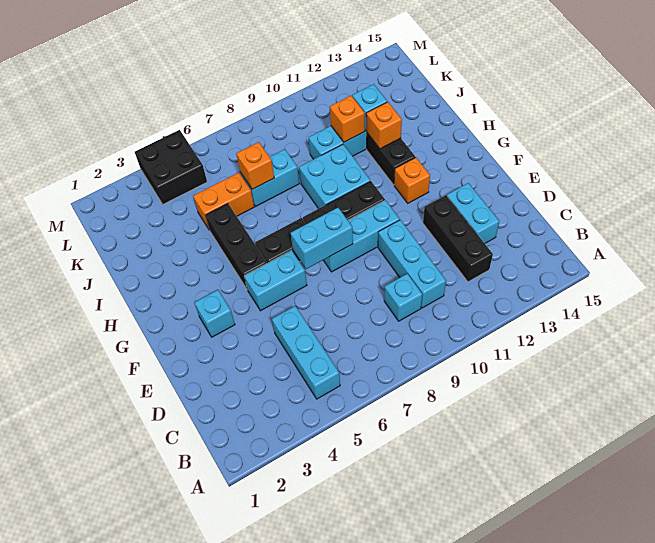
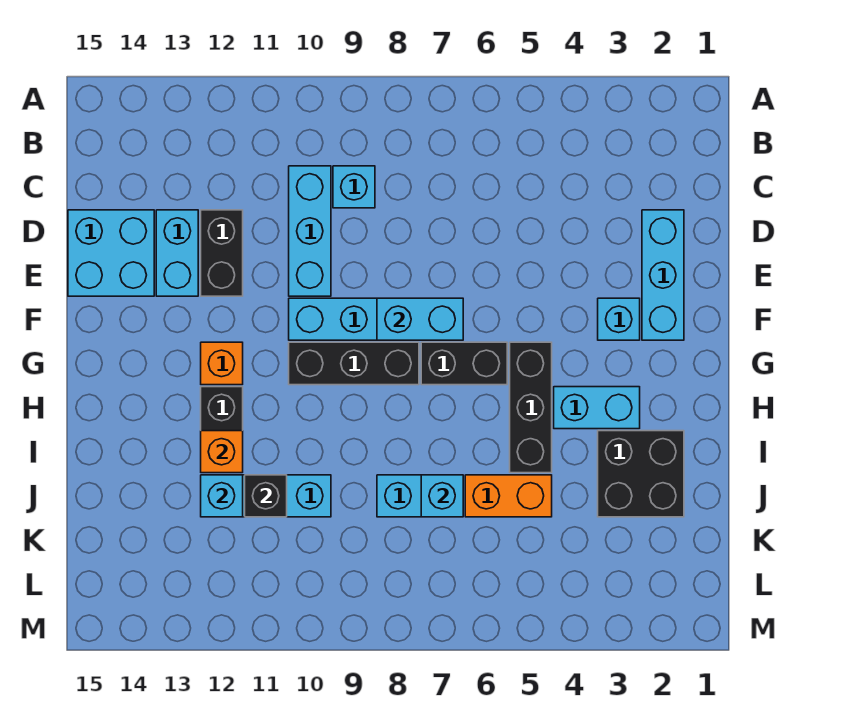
cyan 1x3 brick [272,306,340,399] -> cyan 1x3 brick moved to [642,210,684,340]
black 1x3 brick [423,195,493,282] -> black 1x2 brick [201,210,243,296]
cyan 1x2 brick [244,250,307,311] -> cyan 1x2 brick moved to [554,387,640,429]
cyan 2x2 brick [299,144,370,209] -> cyan 2x2 brick moved to [68,210,154,296]
orange 1x1 brick [236,142,274,189] -> cyan 1x1 brick [421,475,463,517]
orange 1x1 brick [330,96,365,142] -> black 1x1 brick [245,475,287,517]
black 2x2 brick [135,130,207,204] -> black 2x2 brick moved to [598,431,684,517]

